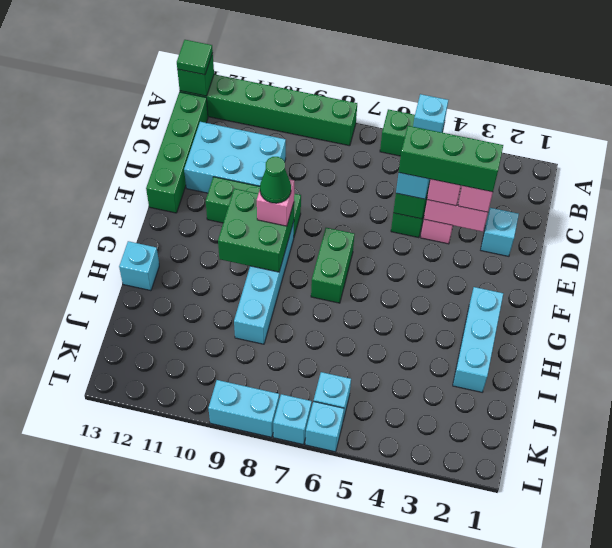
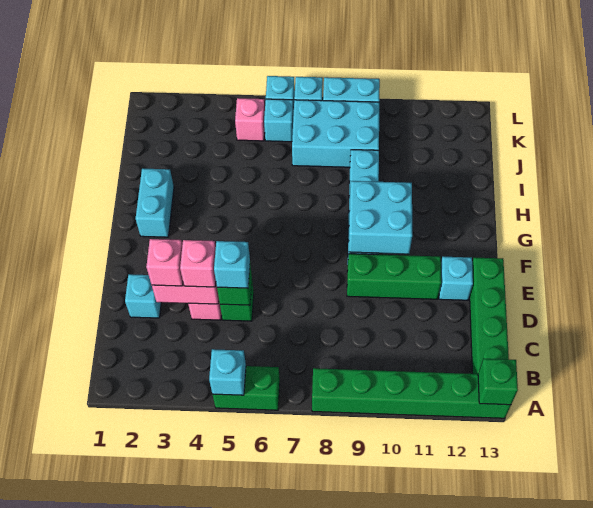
green 1x1 tile [177,40,213,75] -> none
cyan 2x3 brick [184,122,286,193] -> cyan 2x3 brick moved to [292,100,379,167]
green 1x3 brick [399,126,503,192] -> none
green 1x2 brick [311,228,354,303] -> none
green 2x2 brick [218,189,294,272] -> cyan 2x2 brick [349,181,412,254]
pink 1x1 brick [257,180,294,226] -> pink 1x1 brick moved to [235,98,265,141]
green 1x1 cone [260,157,291,203] -> none
cyan 1x3 brick [453,287,503,392] -> cyan 1x2 brick [136,169,174,237]
cyan 1x1 brick [119,241,159,291] -> cyan 1x1 brick moved to [439,257,473,300]

